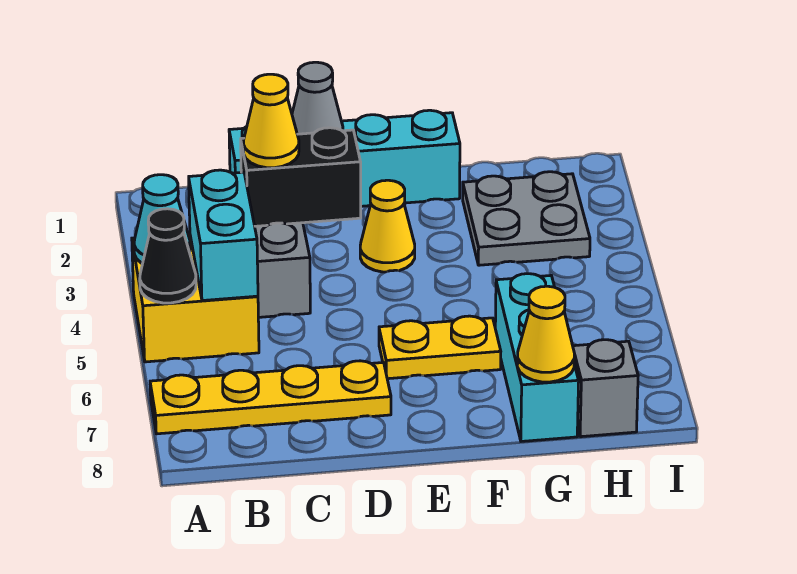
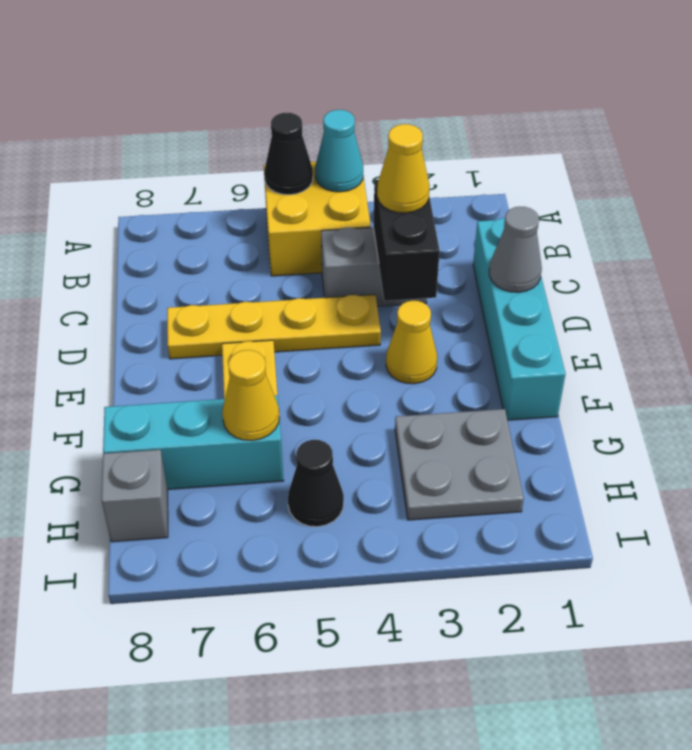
yellow 1x4 plate [150,361,391,434] -> yellow 1x4 plate turned to [167,295,381,359]
cyan 1x2 brick [189,170,258,301] -> none
yellow 1x1 cone [517,286,574,382] -> yellow 1x1 cone moved to [222,350,279,440]
none -> black 1x1 cone [288,440,344,527]

